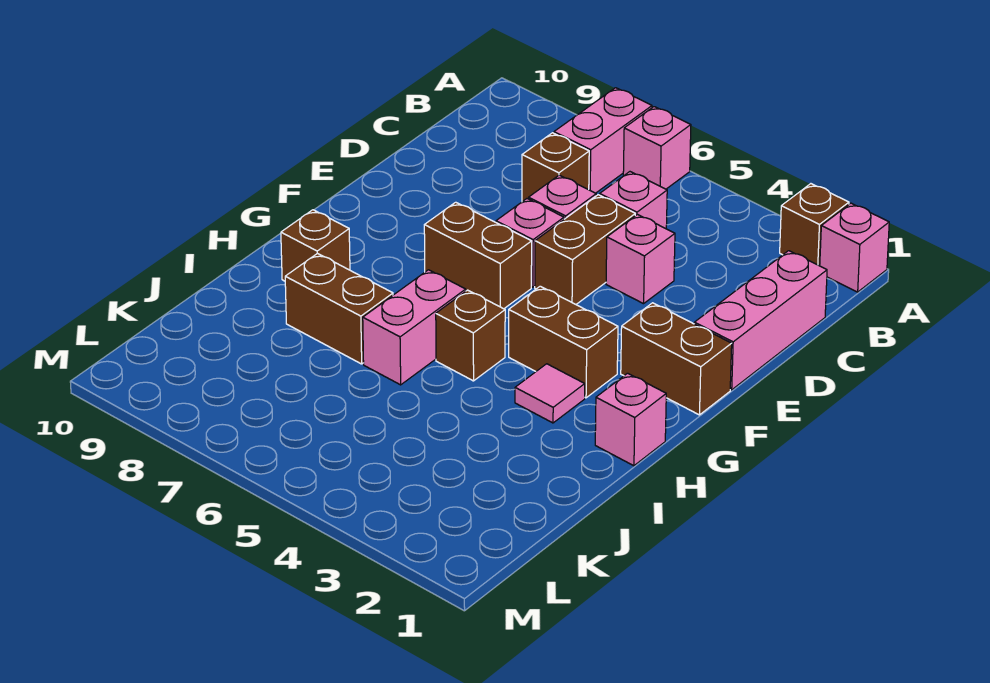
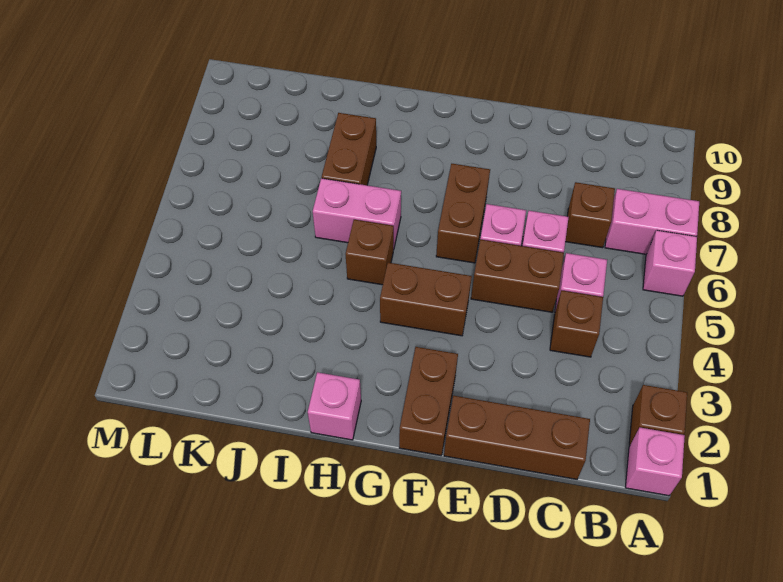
pink 1x3 brick [694,251,827,390] -> brown 1x3 brick [444,396,590,479]
pink 1x1 brick [606,215,675,304] -> none
brown 1x2 brick [509,286,618,398] -> brown 1x2 brick turned to [380,263,472,336]
pink 1x1 tile [515,364,585,423] -> none
brown 1x1 brick [281,210,350,281] -> brown 1x1 brick moved to [550,290,603,357]

